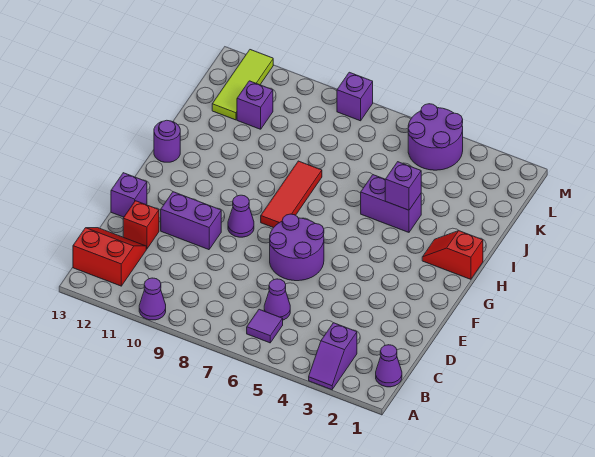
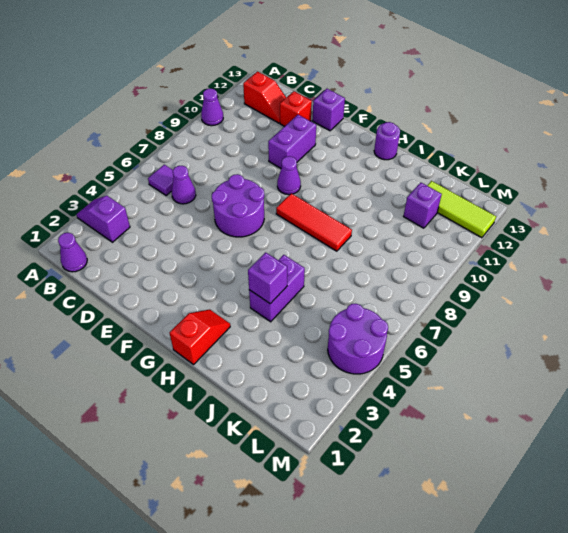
red 2x2 slope [73,228,146,286] -> red 1x2 slope [243,72,286,123]
purple 1x1 brick [337,72,373,121] -> none

